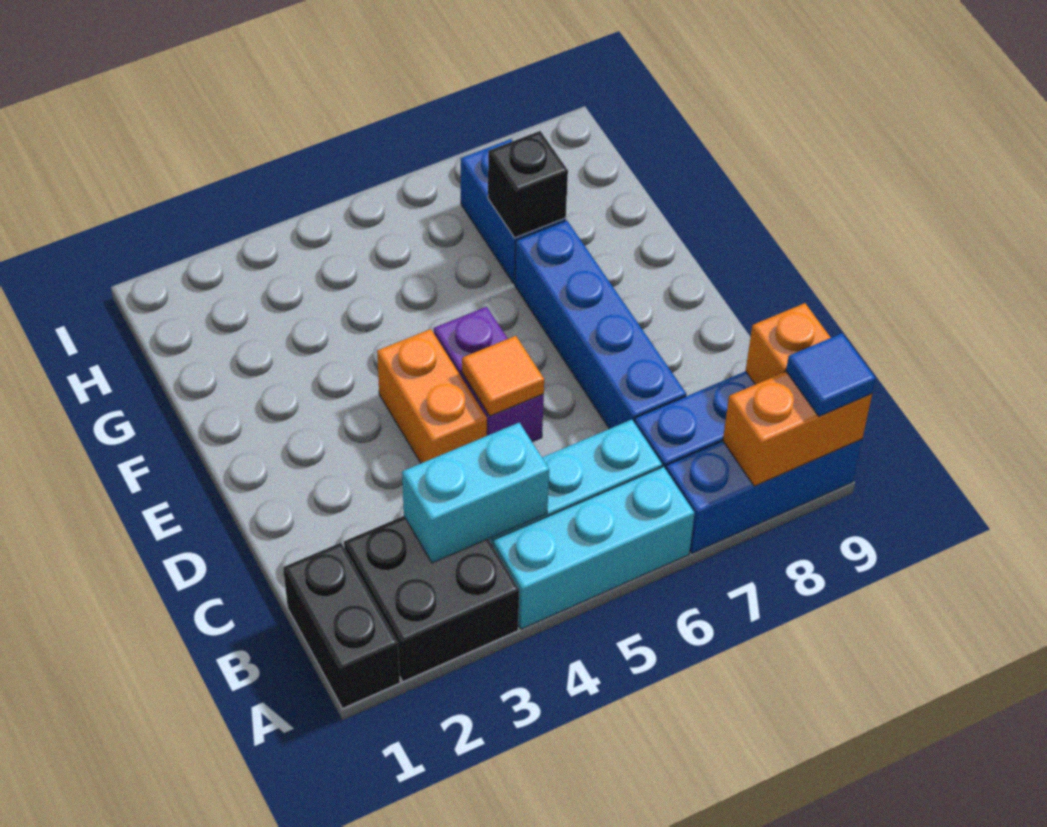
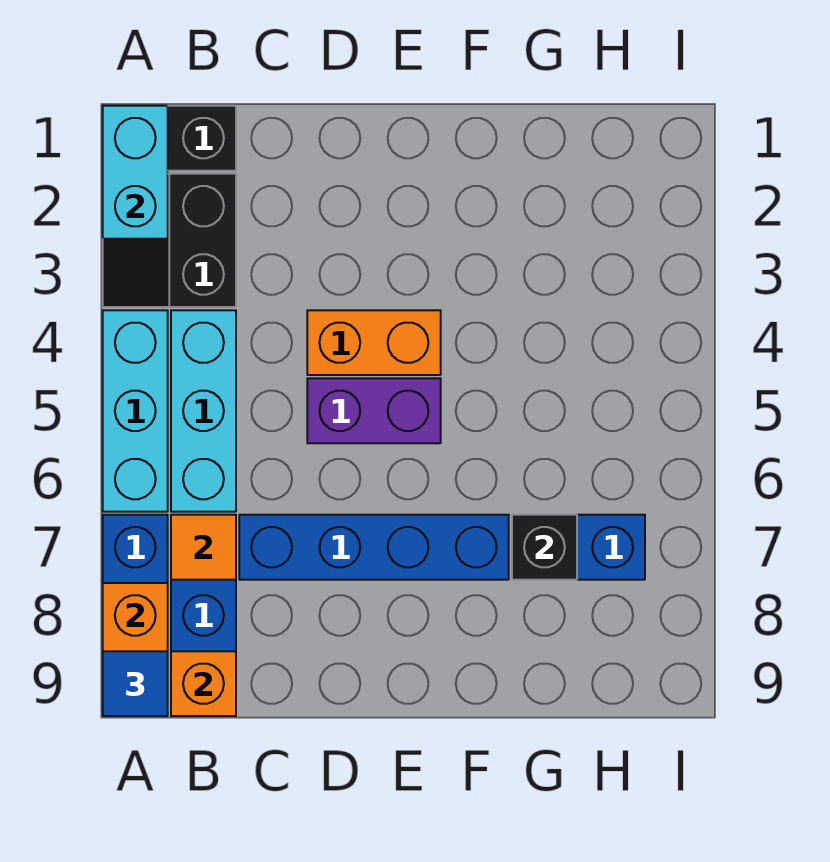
black 2x2 brick [344,516,519,682] -> black 2x2 slope [103,174,236,307]
cyan 1x2 brick [402,423,549,563] -> cyan 1x2 brick moved to [103,106,168,239]
orange 1x1 tile [462,336,544,416] -> orange 1x1 tile moved to [171,515,236,580]

